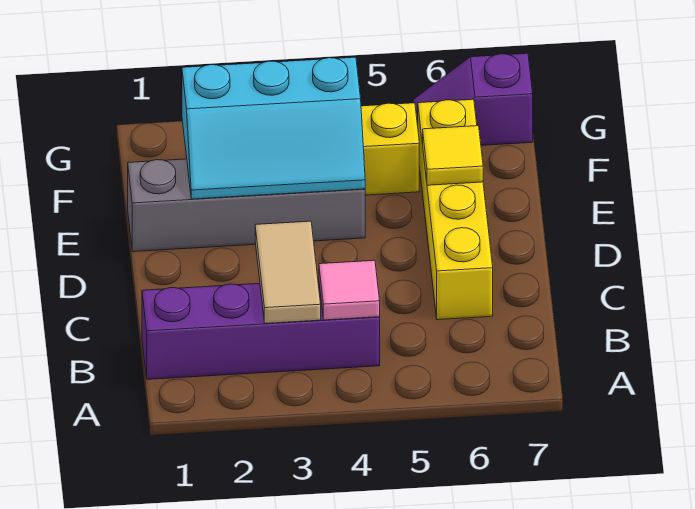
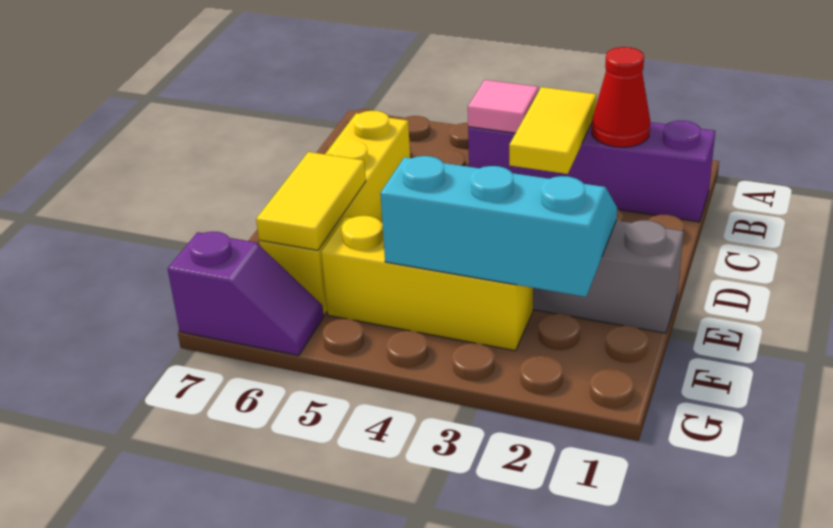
none -> red 1x1 cone [591,47,650,147]
tan 1x2 tile [255,221,321,323] -> yellow 1x2 tile [509,87,597,174]
yellow 1x1 tile [423,126,483,185] -> yellow 1x2 tile [256,152,366,250]

